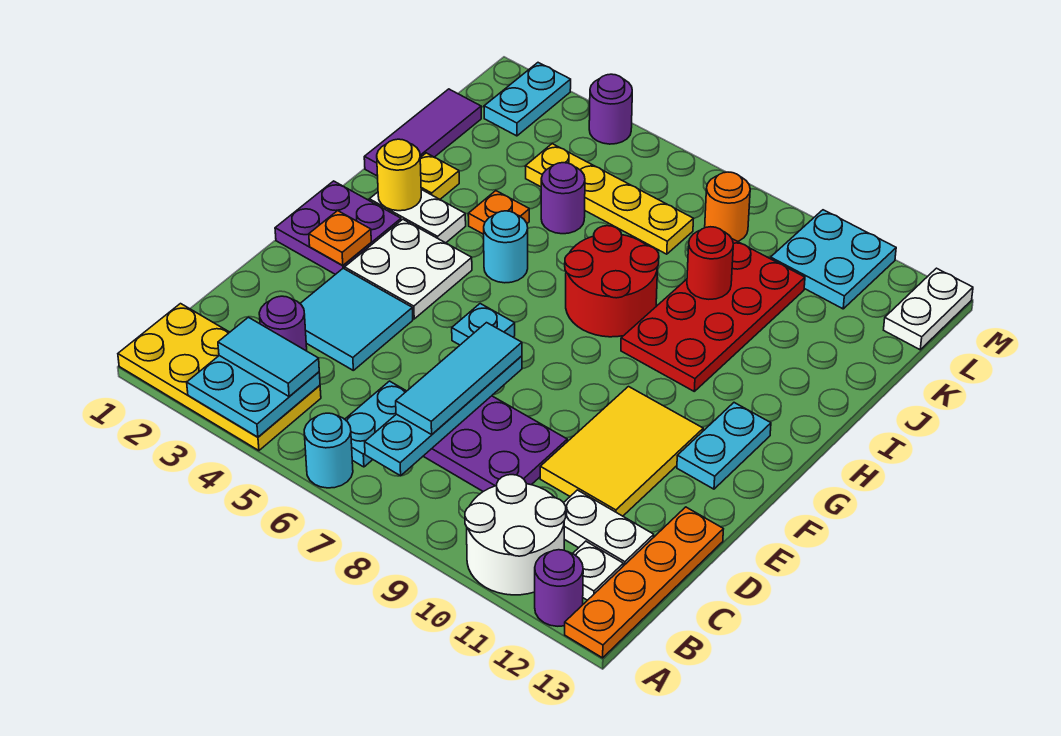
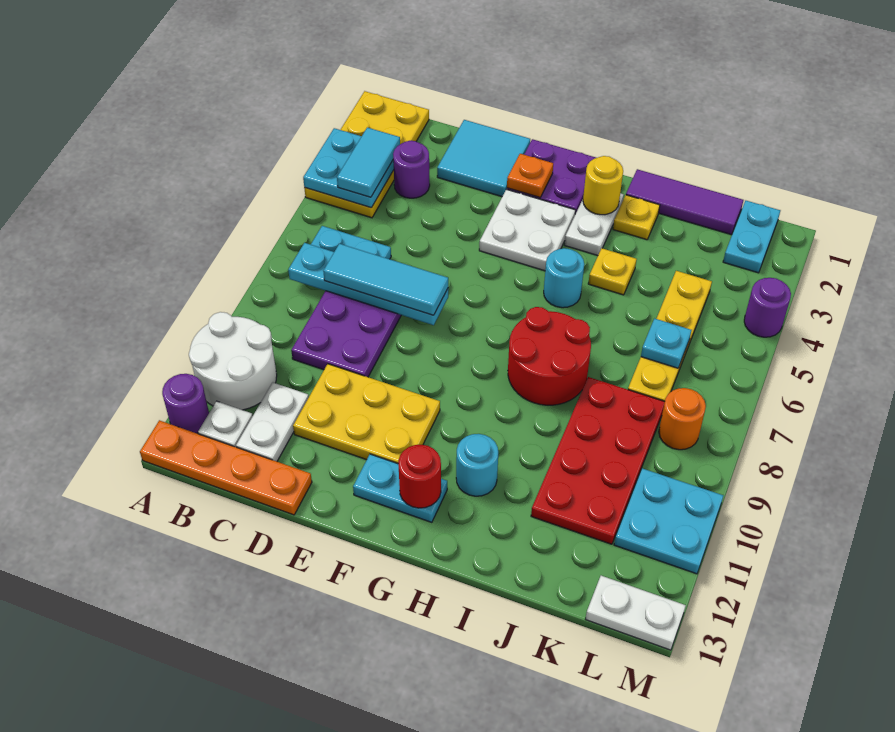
cyan 1x1 round brick [304,413,353,488] -> cyan 1x1 round brick moved to [456,434,498,496]
cyan 2x2 tile [300,268,413,370] -> cyan 2x2 tile moved to [437,120,530,197]
yellow 2x3 tile [540,387,703,516] -> yellow 2x3 plate [293,364,440,464]
cyan 1x1 plate [452,304,515,345] -> cyan 1x1 plate moved to [641,319,691,368]
red 2x4 plate [621,239,805,391] -> red 2x4 plate turned to [531,377,665,544]
orange 1x1 plate [468,191,529,234] -> yellow 1x1 plate [588,248,637,295]
purple 1x1 round brick [541,163,585,234] -> none
red 1x1 round brick [687,227,733,299] -> red 1x1 round brick moved to [398,445,441,508]
cyan 1x2 plate [484,63,571,136] -> cyan 1x2 plate turned to [723,201,780,273]

